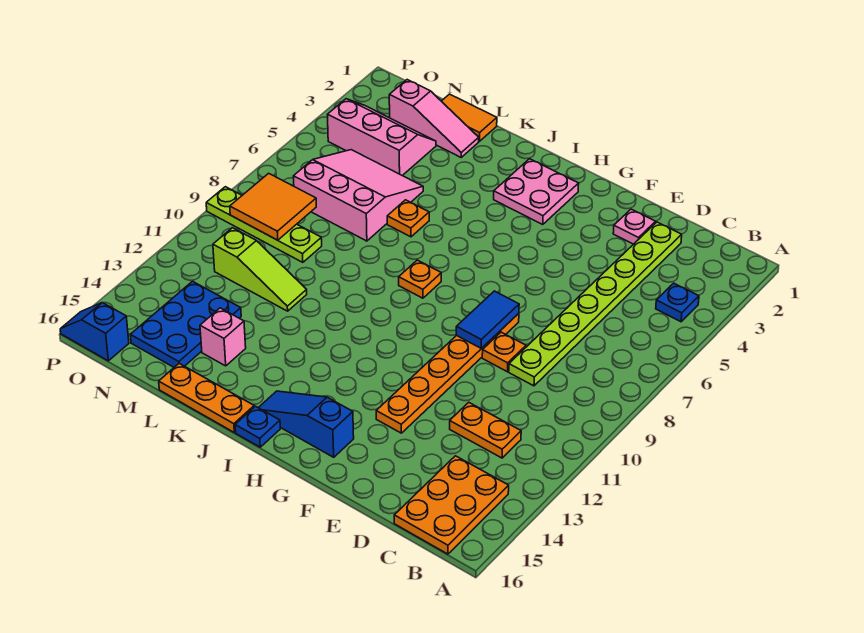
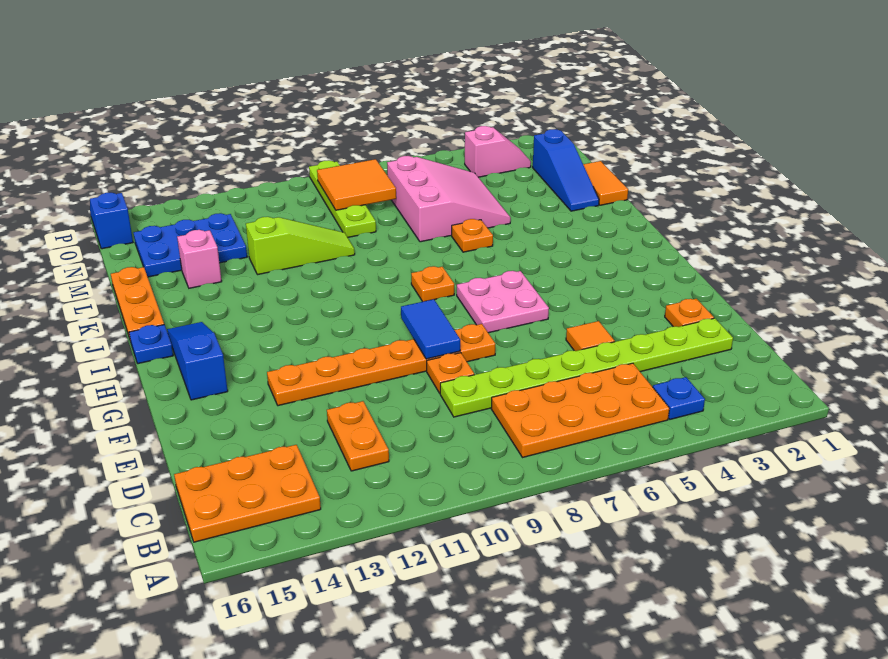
none -> orange 2x4 plate [491,363,669,458]
pink 1x1 plate [613,209,656,244] -> orange 1x1 plate [665,299,714,327]
none -> orange 1x1 tile [566,321,615,351]
blue 1x2 tile [456,291,519,348] -> blue 1x2 tile turned to [401,299,460,359]
pink 2x2 plate [494,159,579,225] -> pink 2x2 plate moved to [457,271,549,333]
pink 1x3 slope [389,80,479,157] -> blue 1x3 slope [533,129,599,211]
lime 1x3 slope [213,228,307,311] -> lime 1x3 slope turned to [246,217,355,275]
pink 2x3 slope [327,99,436,176] -> pink 1x2 slope [465,126,531,177]

